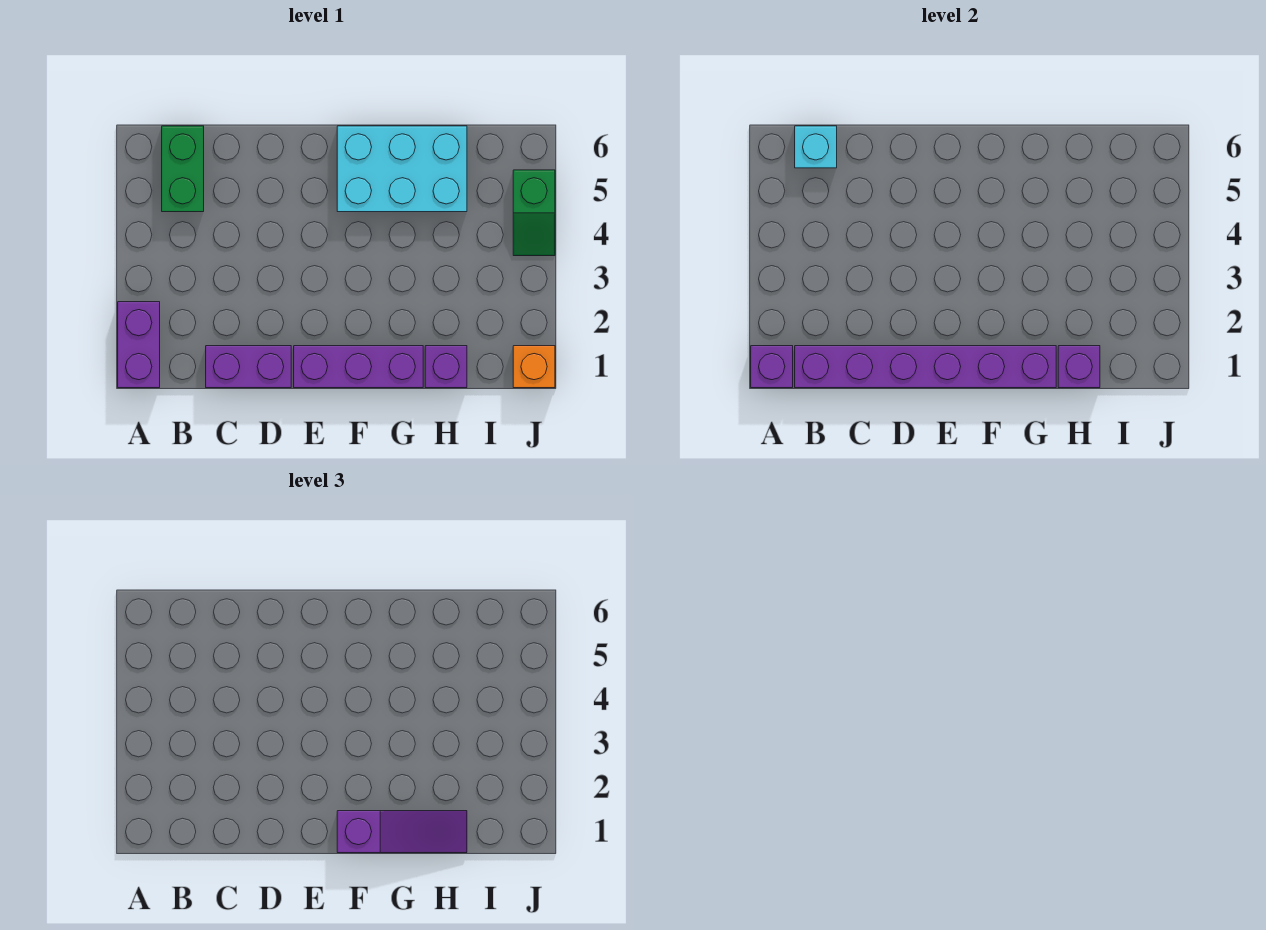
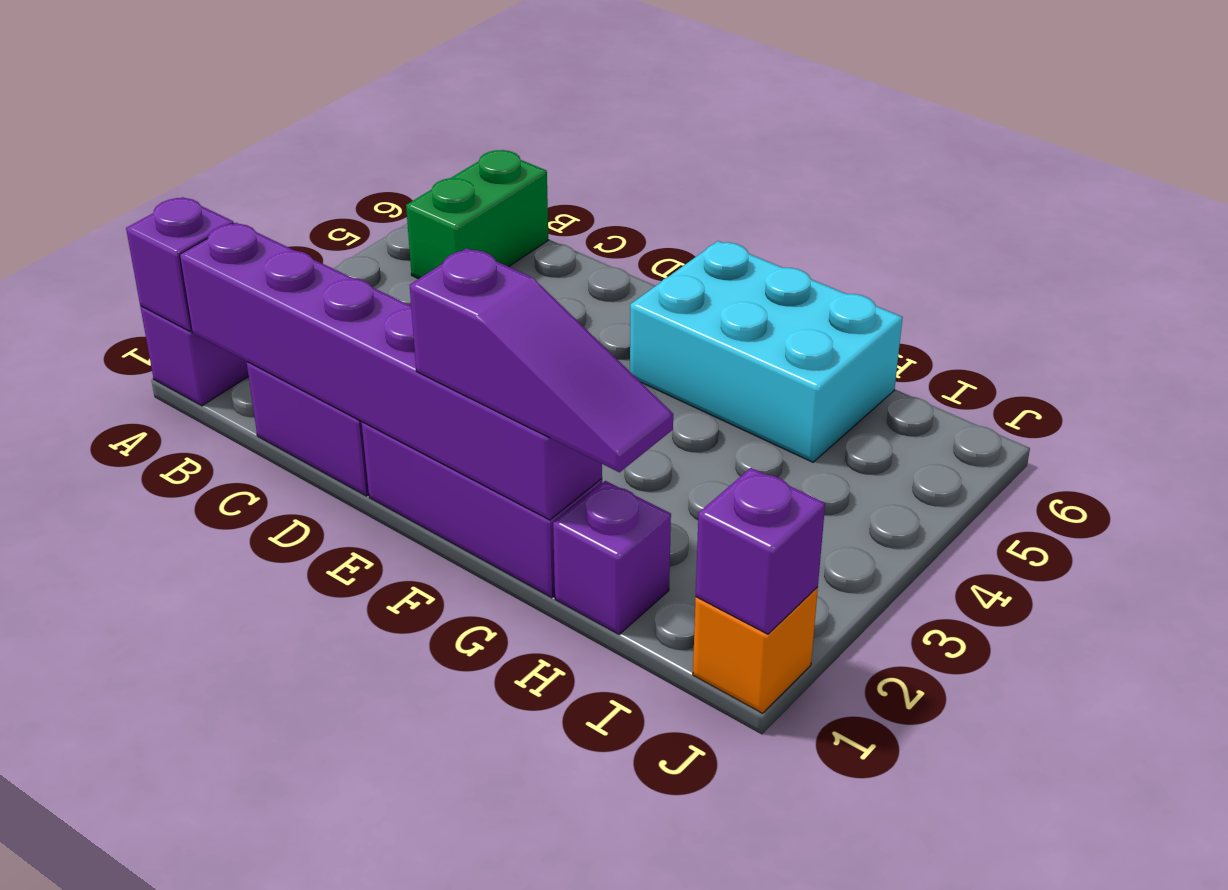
cyan 1x1 brick [795,126,837,168] -> none
purple 1x1 brick [1058,346,1100,388] -> purple 1x1 brick moved to [696,468,825,634]
green 1x2 slope [513,170,555,256] -> none

